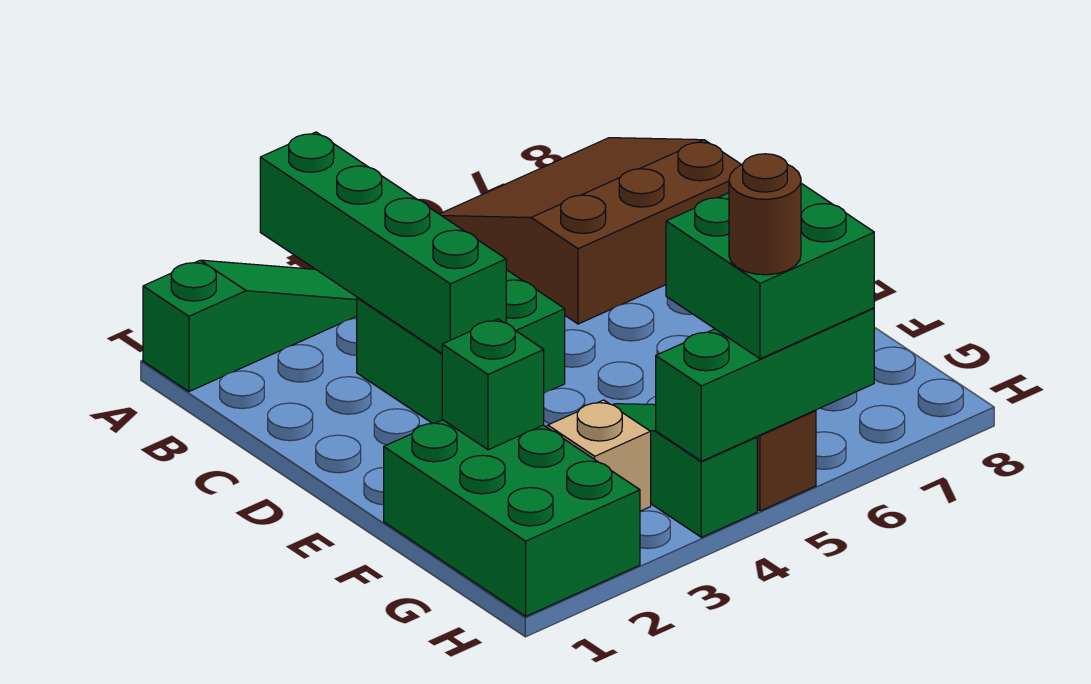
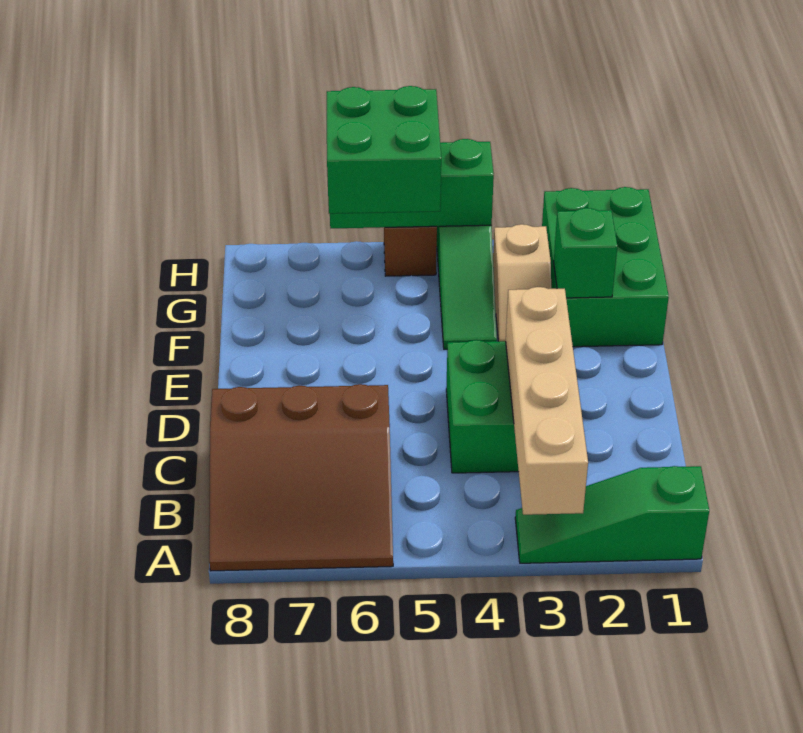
green 1x4 brick [260,132,506,353] -> tan 1x4 brick [506,287,588,515]
brown 1x1 round brick [729,154,801,275] -> none

